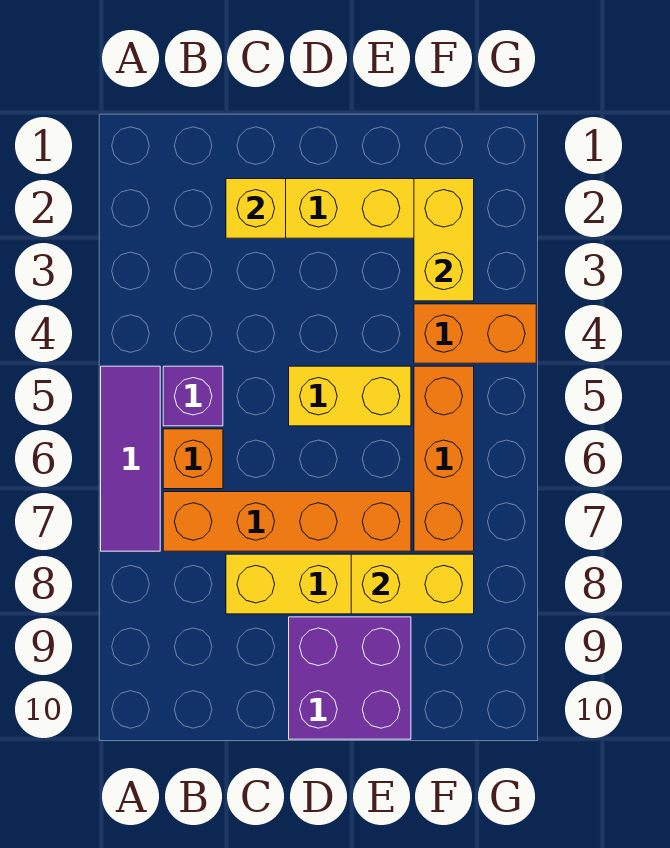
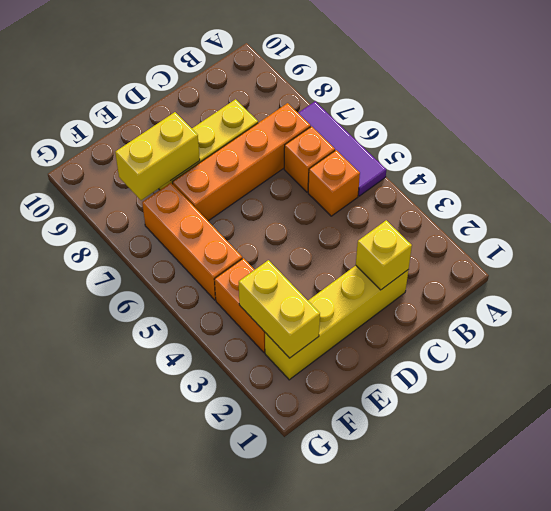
purple 1x1 brick [163,366,223,426] -> orange 1x1 brick [308,150,360,216]
yellow 1x2 brick [289,366,411,426] -> none
purple 2x2 brick [289,617,411,739] -> none
orange 1x2 brick [414,304,536,363] -> orange 1x2 brick turned to [214,258,265,353]

